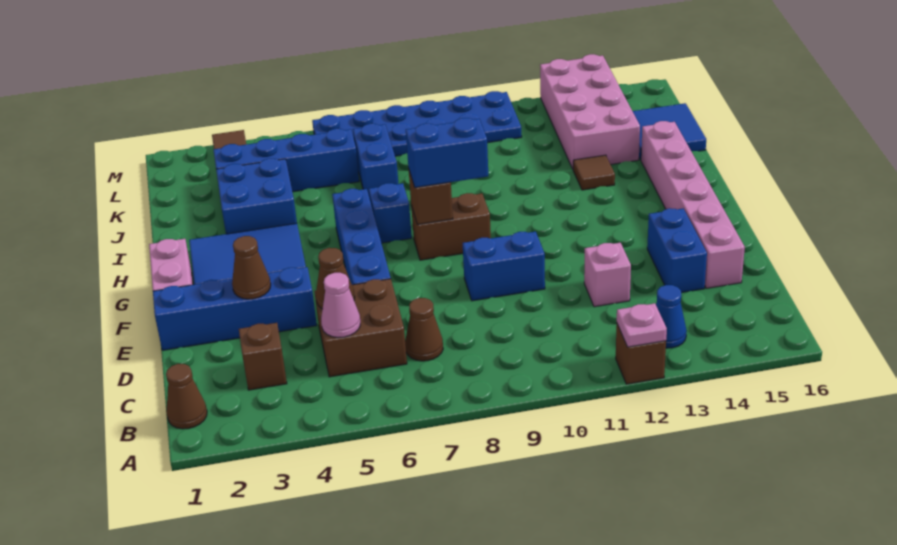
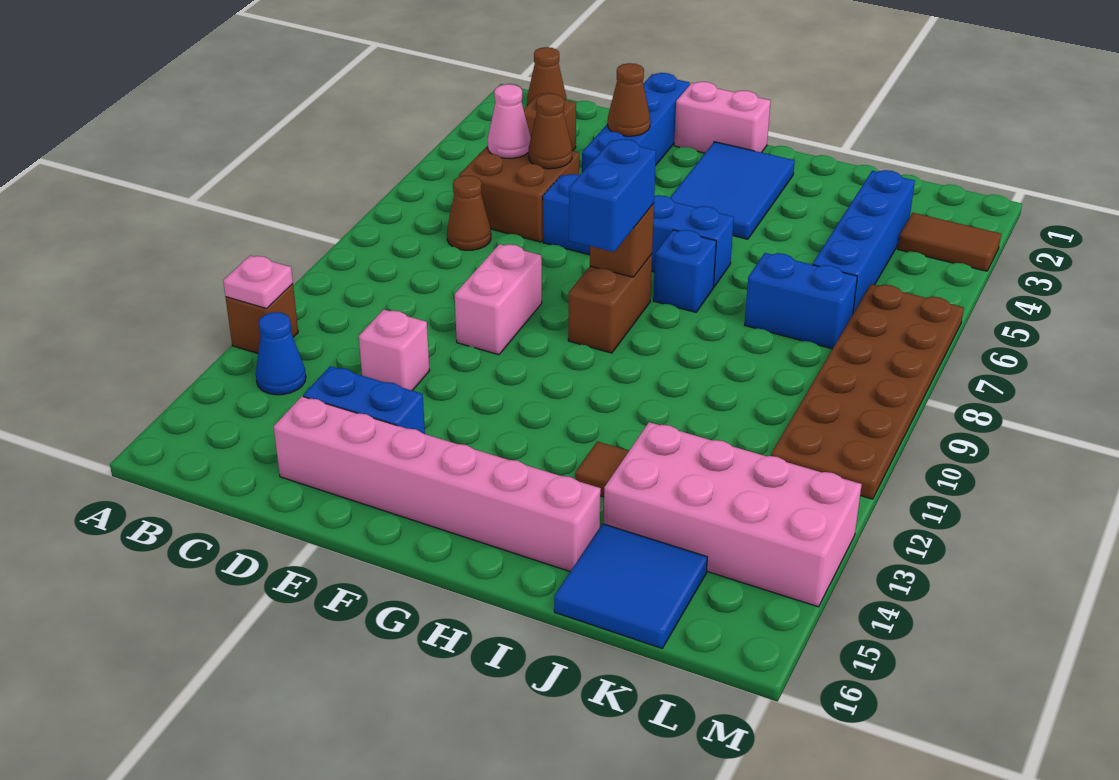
blue 1x2 brick [463,231,545,301] -> pink 1x2 brick [455,244,542,355]
blue 2x2 brick [216,159,297,234] -> none
blue 2x6 plate [312,91,522,156] -> brown 2x6 plate [771,284,964,499]

